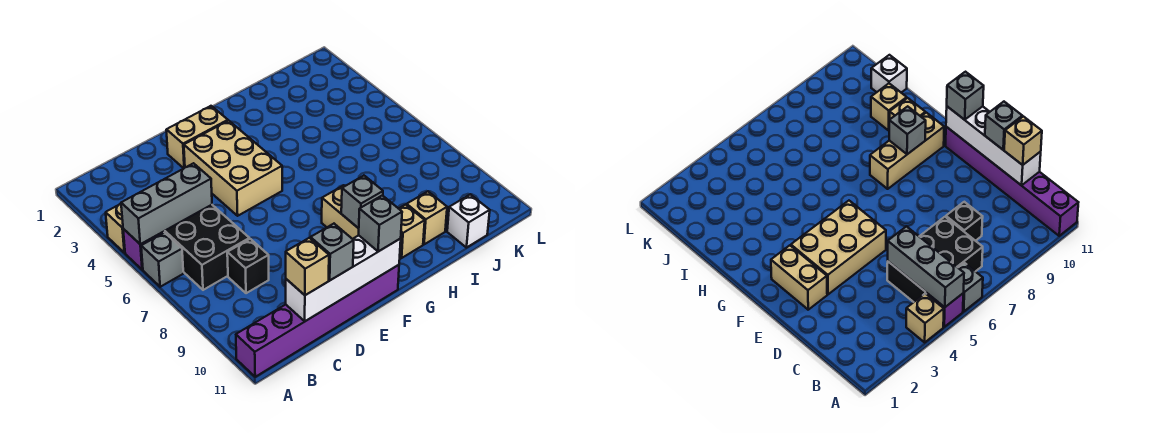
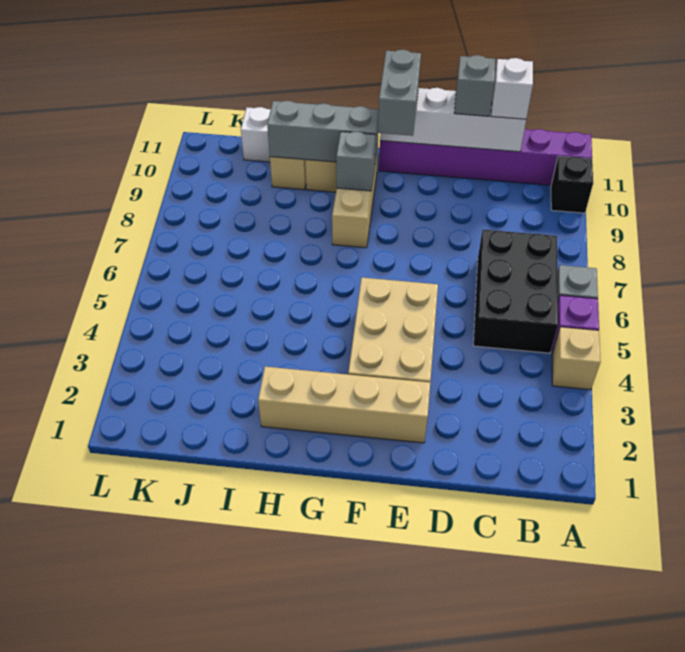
grey 1x3 brick [121,163,212,244] -> grey 1x3 brick moved to [267,101,379,162]
black 1x1 brick [227,239,269,293] -> black 1x1 brick moved to [551,156,593,213]
tan 1x1 brick [286,238,329,295] -> white 1x1 brick [491,58,533,119]
tan 1x2 brick [166,106,228,168] -> tan 1x4 brick [258,367,430,443]
grey 1x1 brick [358,195,402,252] -> grey 1x2 brick [378,50,421,136]

